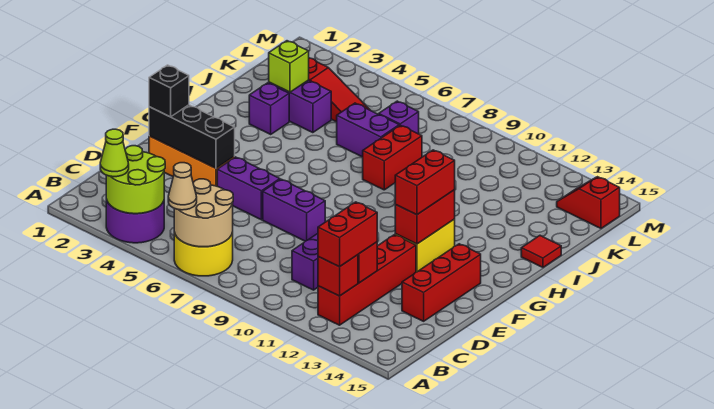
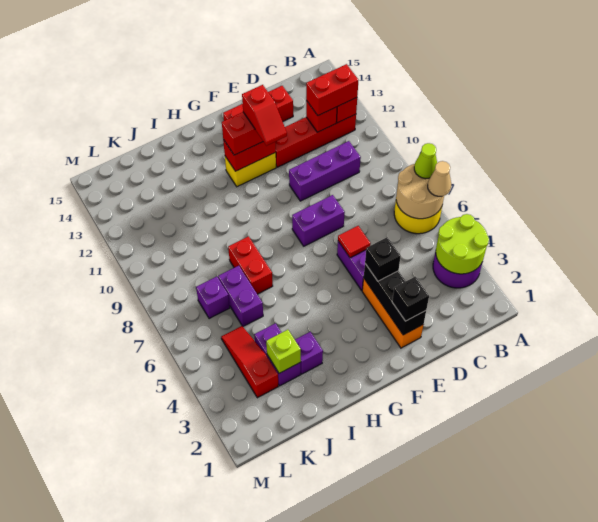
lime 1x1 cone [100,129,129,177] -> lime 1x1 cone moved to [414,143,437,179]
none -> black 1x1 brick [365,237,401,281]
purple 1x2 brick [263,179,325,241] -> purple 1x2 brick turned to [292,195,345,246]
red 1x2 brick [363,125,422,190] -> red 1x2 brick turned to [228,236,273,294]
red 1x1 tile [521,236,561,267] -> red 1x1 tile moved to [338,226,370,258]
red 1x2 slope [557,177,620,228] -> red 1x2 slope moved to [242,85,287,146]

